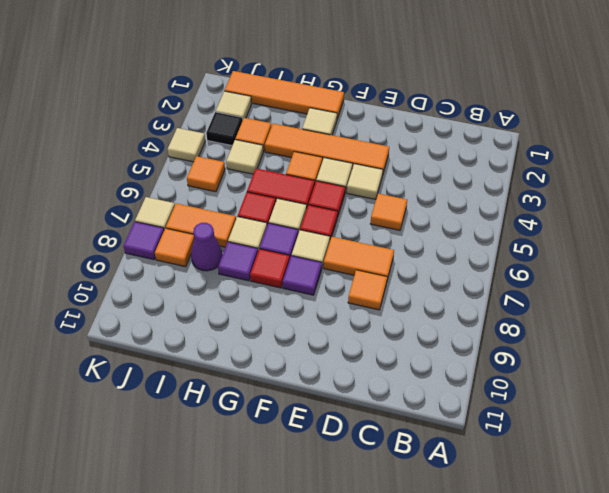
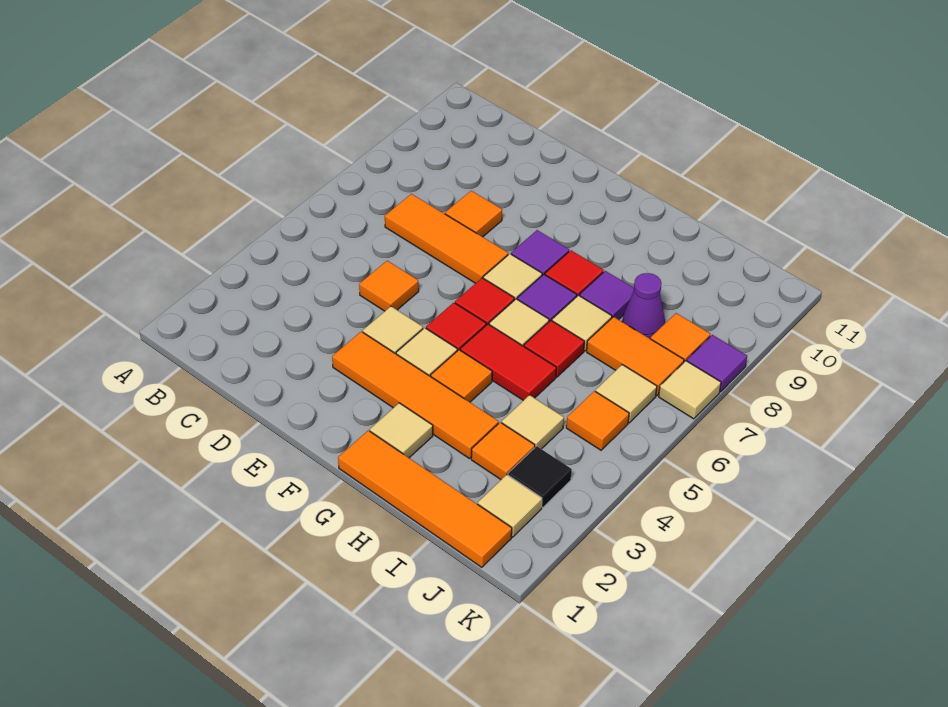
orange 1x2 tile [324,237,394,280] -> orange 1x3 tile [385,194,508,283]
tan 1x1 tile [168,128,205,162] -> tan 1x1 tile moved to [595,365,657,423]

